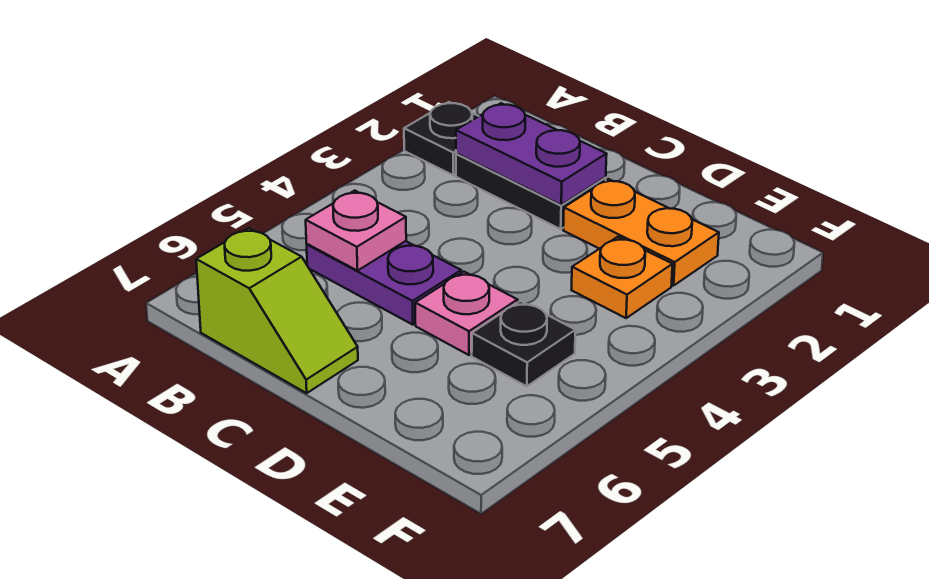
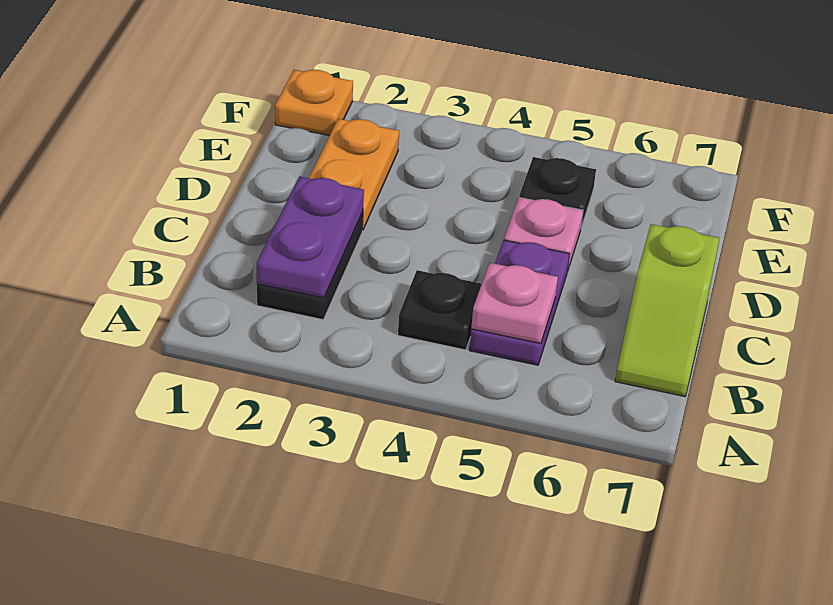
black 1x1 plate [404,102,479,175] -> black 1x1 plate moved to [398,270,482,350]
lime 1x2 slope [196,228,358,393] -> lime 1x2 slope turned to [615,224,720,397]
orange 1x1 plate [572,237,673,318] -> orange 1x1 plate moved to [275,70,353,136]

